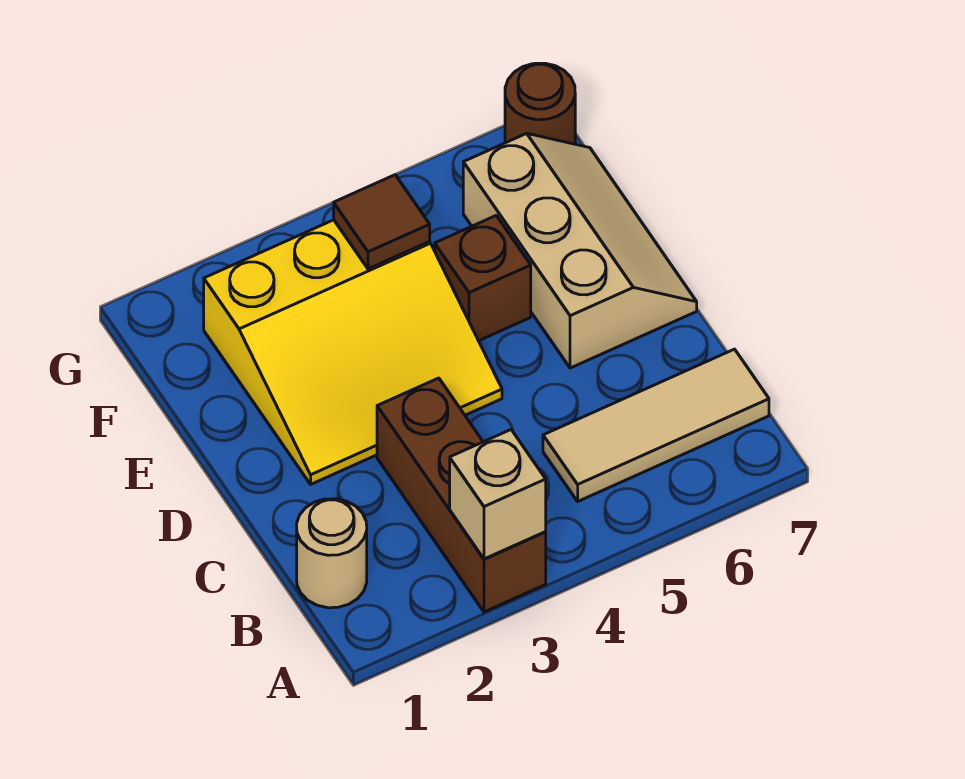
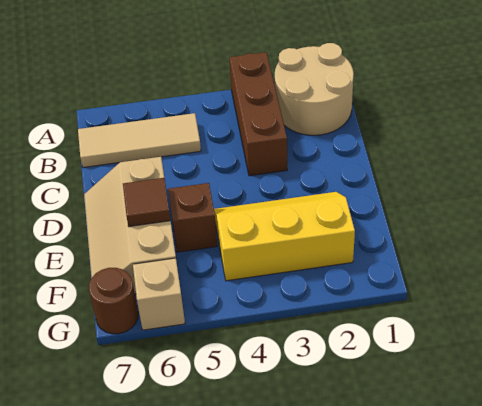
tan 1x1 brick [450,430,546,559] -> tan 1x1 brick moved to [133,258,185,330]
tan 1x1 round brick [297,499,367,608] -> tan 2x2 round brick [275,43,354,135]
yellow 3x3 slope [204,220,502,484] -> yellow 2x3 slope [214,192,355,281]
brown 1x1 tile [334,175,430,269] -> brown 1x1 tile moved to [123,178,171,227]

